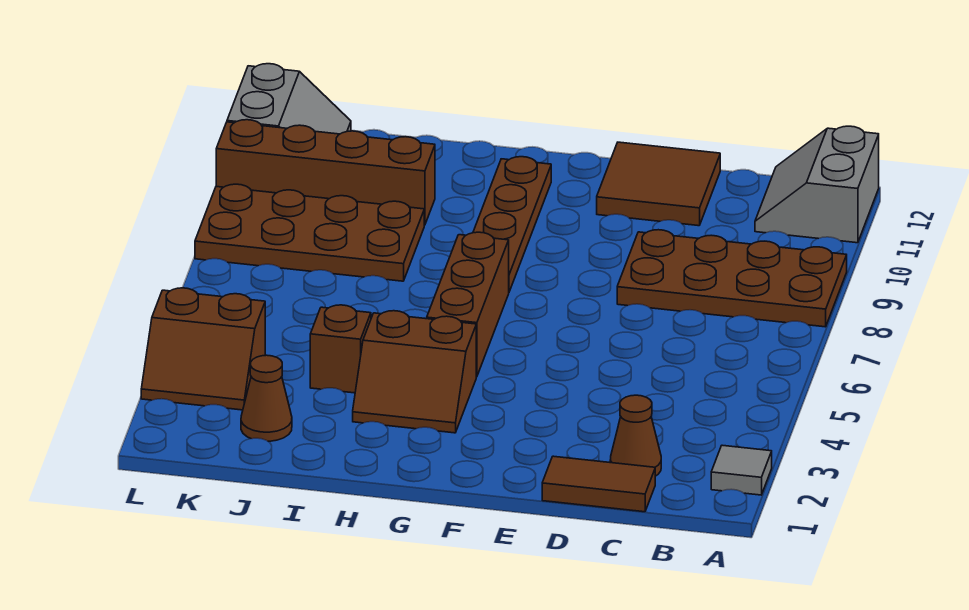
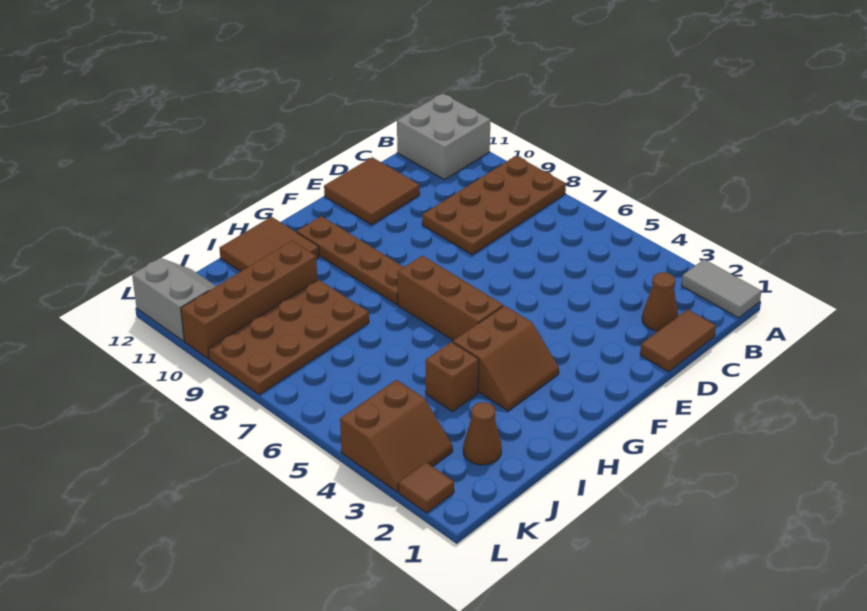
grey 1x1 tile [711,445,772,495] -> grey 1x2 tile [682,259,761,318]
grey 2x2 slope [755,126,879,243] -> grey 2x2 brick [397,94,490,180]
none -> brown 2x2 tile [220,217,319,272]
none -> brown 1x1 tile [398,462,454,513]

